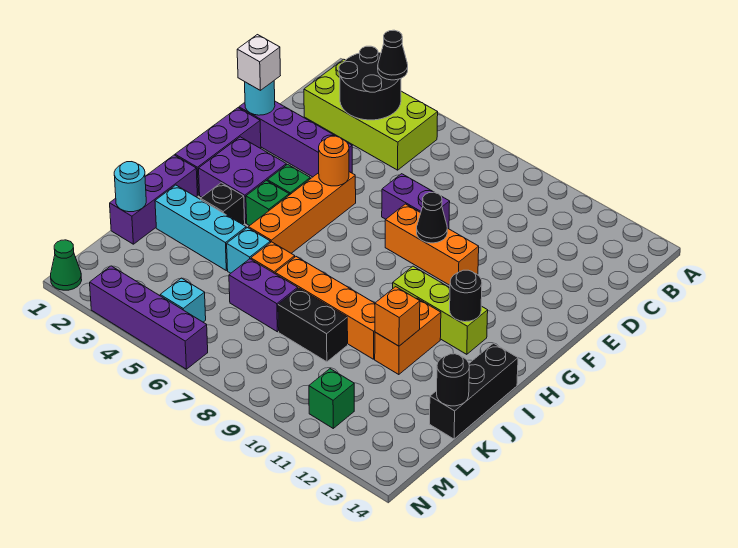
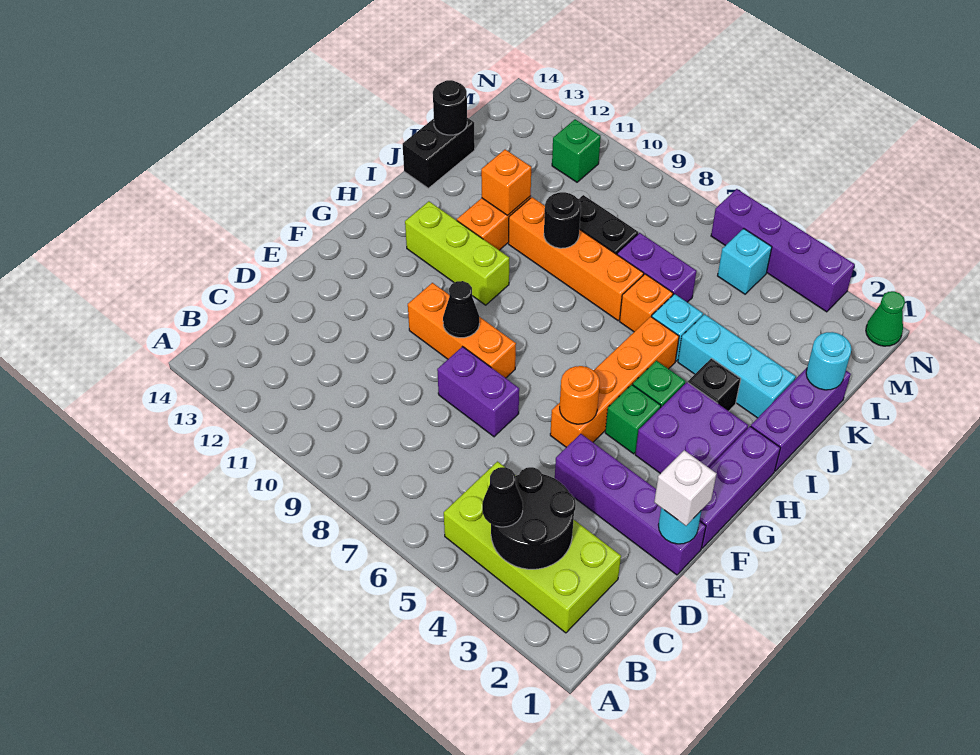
black 1x1 round brick [450,270,482,322] -> black 1x1 round brick moved to [544,192,581,248]
black 1x3 brick [430,343,518,439] -> black 1x2 brick [403,118,475,188]

